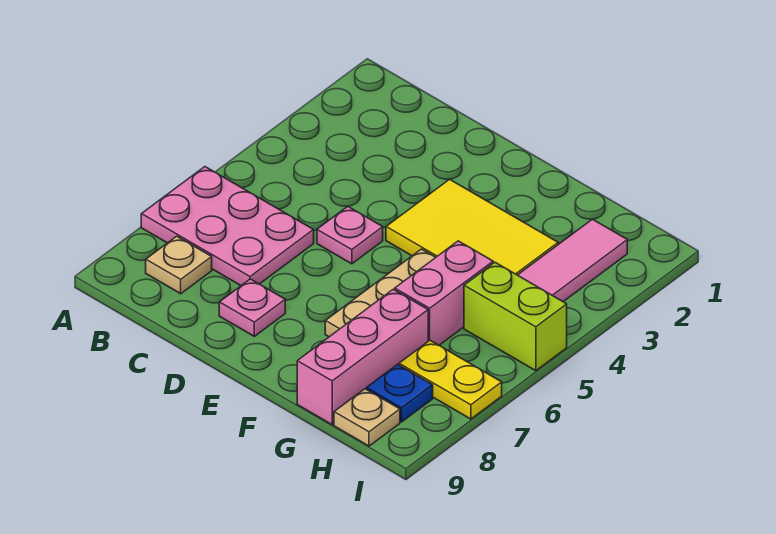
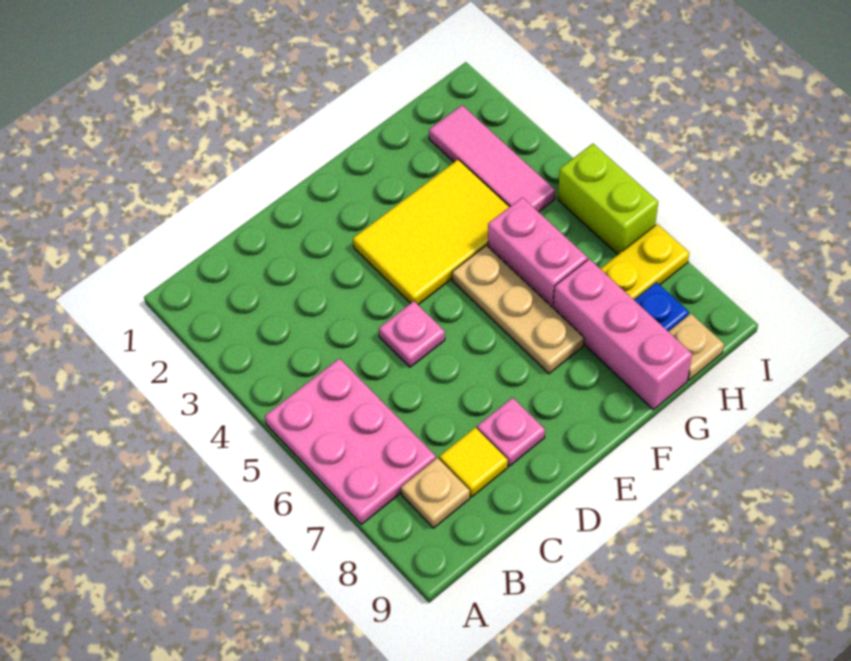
pink 2x3 plate [141,167,314,285] -> pink 2x3 plate turned to [265,358,436,524]
none -> yellow 1x1 tile [439,427,508,497]
lime 1x2 brick [464,262,567,371] -> lime 1x2 brick turned to [558,144,658,254]

